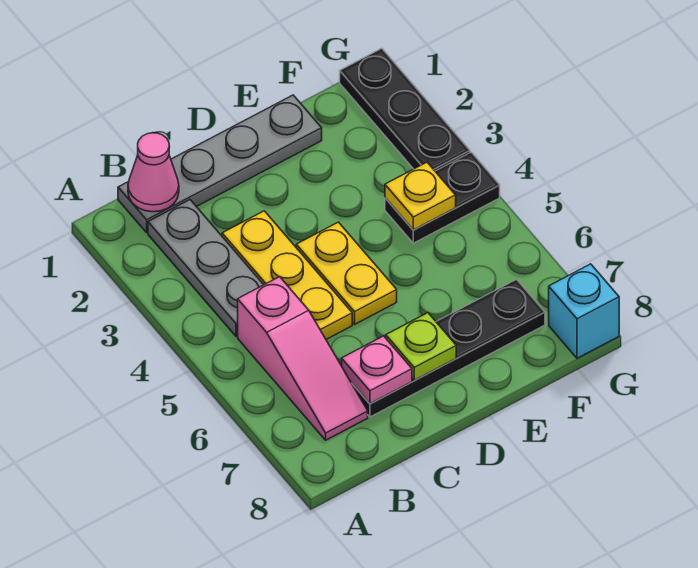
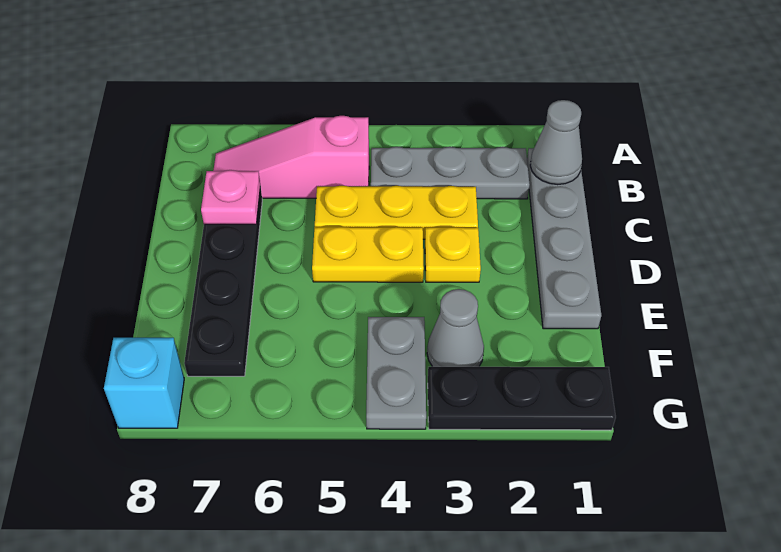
pink 1x1 cone [128,133,179,212] -> grey 1x1 cone [530,100,582,185]
lime 1x1 plate [386,313,456,380] -> none
none -> grey 1x1 cone [427,289,484,367]
black 1x2 plate [385,152,500,243] -> grey 1x2 plate [366,317,426,429]
yellow 1x1 plate [385,162,456,230] -> yellow 1x1 plate moved to [425,227,481,282]

